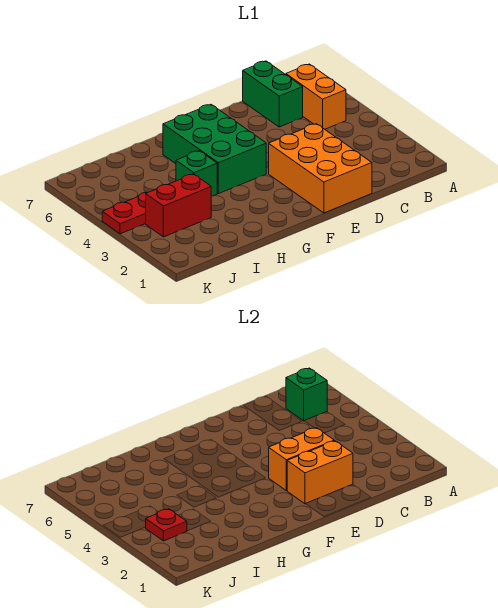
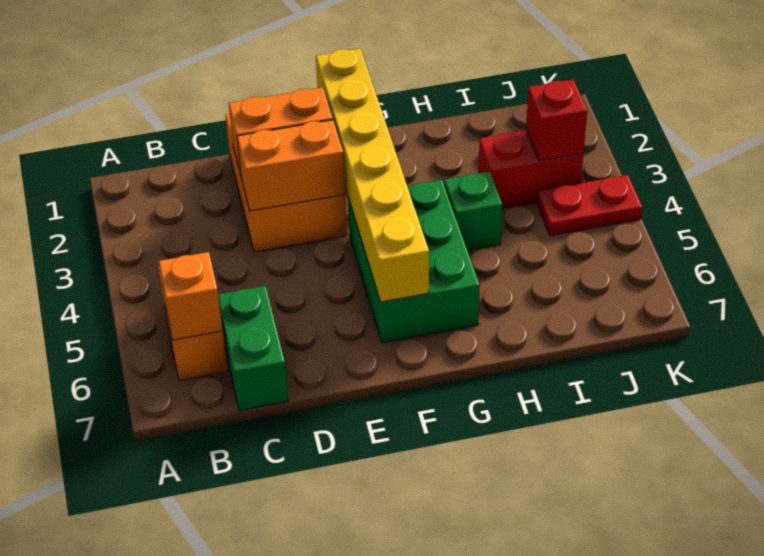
green 1x1 brick [286,368,327,421] -> orange 1x1 brick [159,252,223,340]
none -> yellow 1x6 brick [316,48,429,302]
red 1x1 plate [146,509,187,541] -> red 1x1 brick [526,80,587,161]

